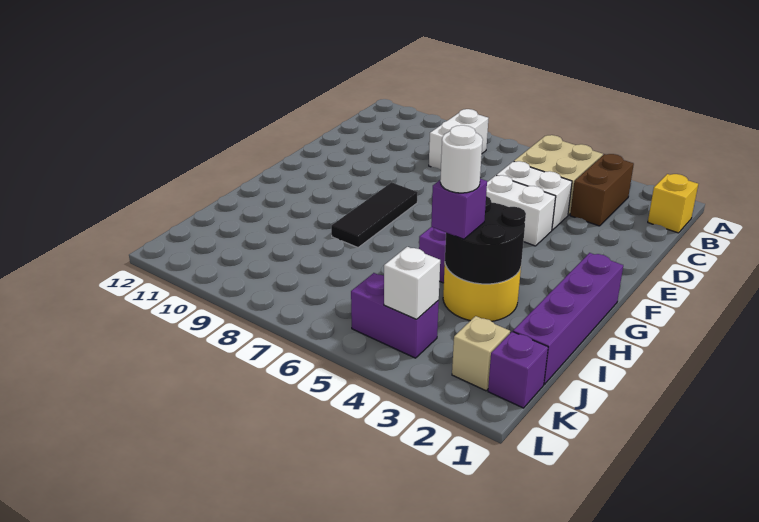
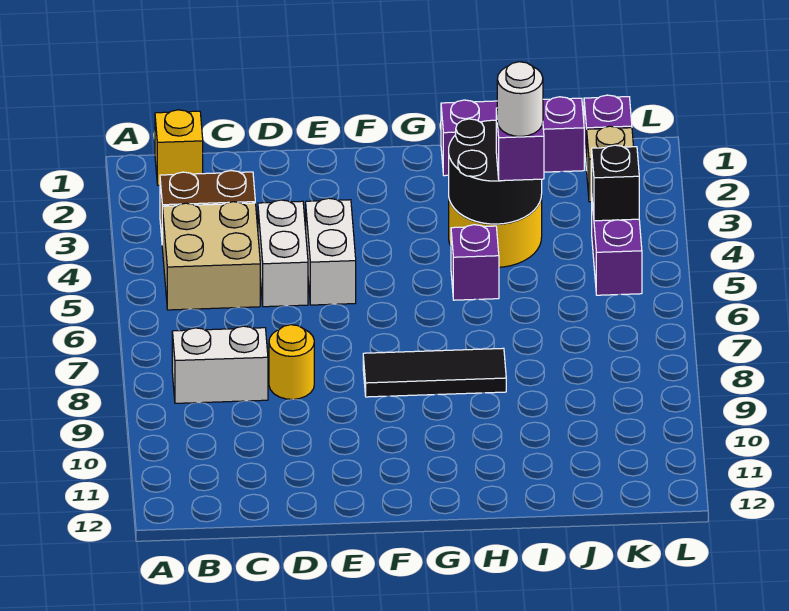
none -> yellow 1x1 round brick [269,325,314,399]
purple 1x4 brick [513,253,623,384] -> purple 1x3 brick [441,97,584,176]
white 1x1 brick [384,247,440,319] -> black 1x1 brick [592,145,639,221]

